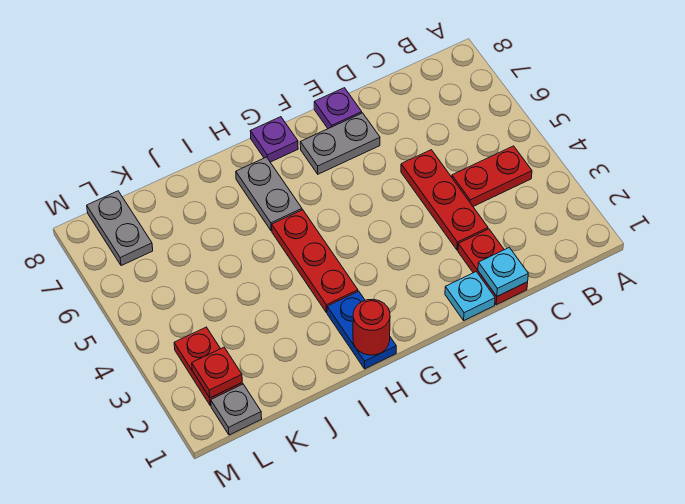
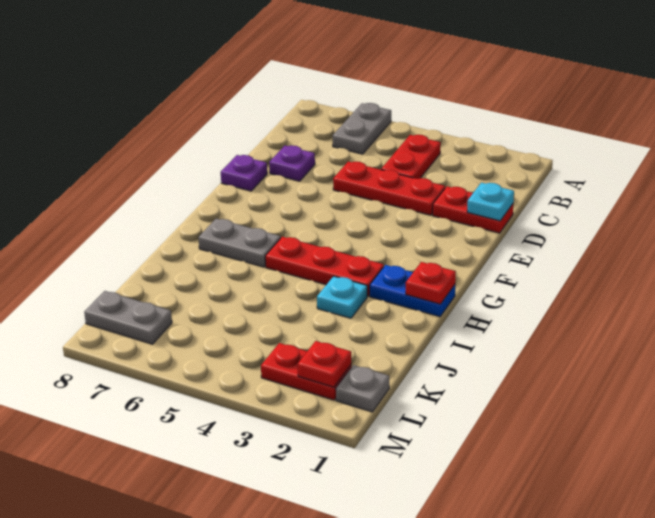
cyan 1x1 plate [445,272,495,320] -> cyan 1x1 plate moved to [317,276,367,318]
grey 1x2 plate [300,113,380,174] -> grey 1x2 plate moved to [333,103,391,154]
purple 1x1 plate [250,117,298,162] -> purple 1x1 plate moved to [269,145,315,181]
red 1x1 round brick [353,299,390,355] -> red 1x1 plate [406,262,456,304]

